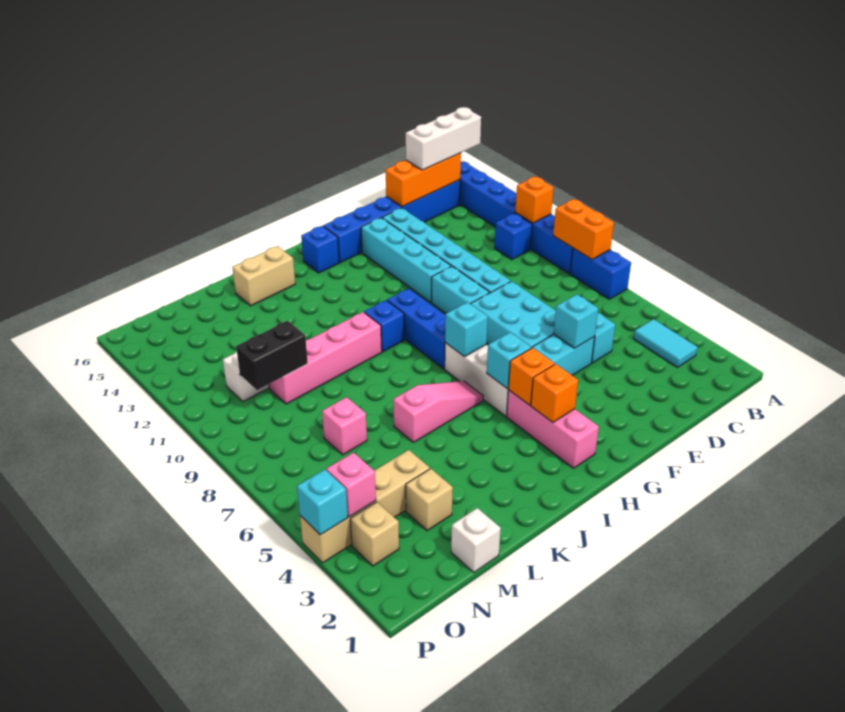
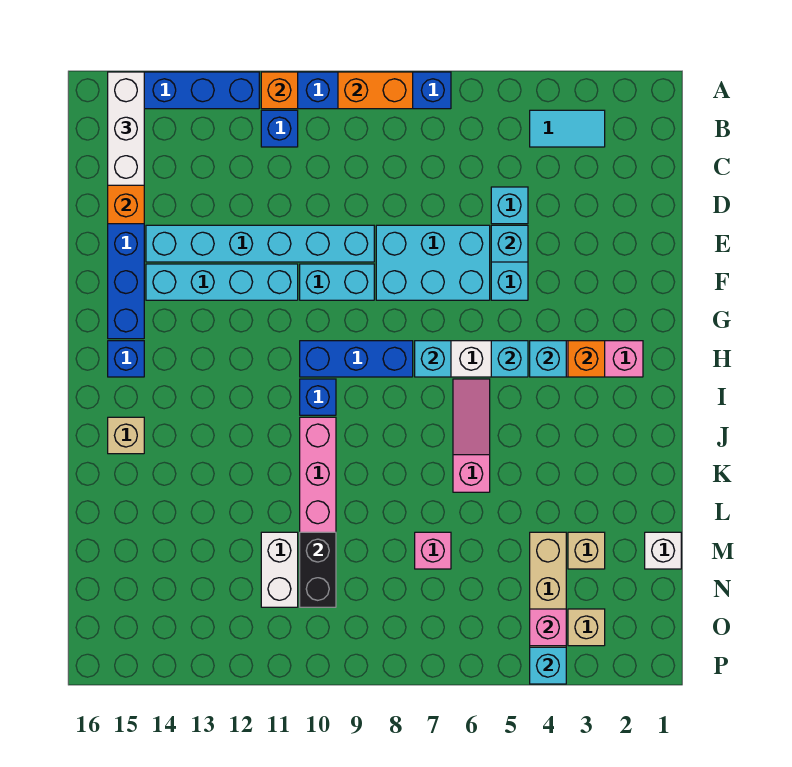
orange 1x1 brick [508,348,554,405] -> cyan 1x1 brick [530,341,566,377]
tan 1x2 brick [232,246,295,306] -> tan 1x1 brick [108,417,144,454]

